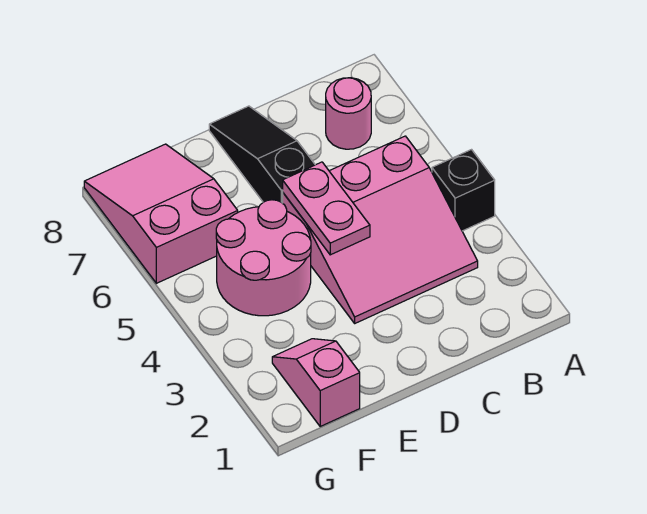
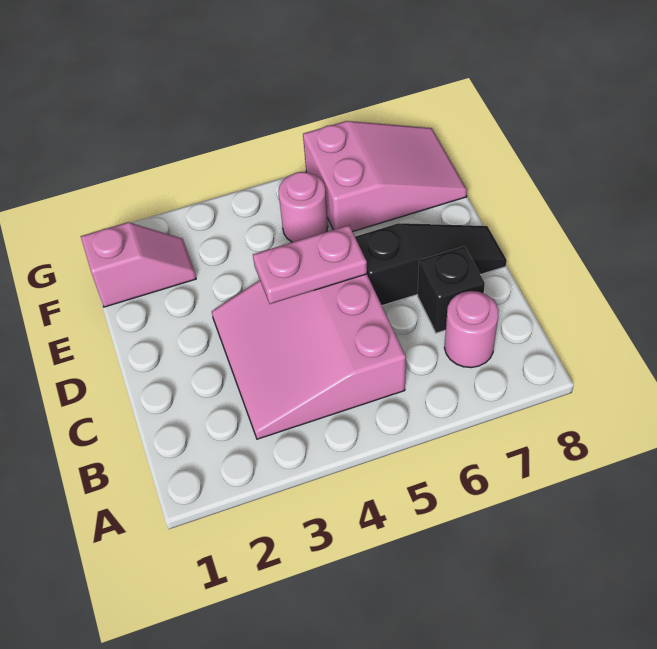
black 1x1 brick [432,150,495,231] -> black 1x1 brick moved to [418,246,485,333]
pink 2x2 round brick [216,200,311,316] -> pink 1x1 round brick [278,172,328,242]

